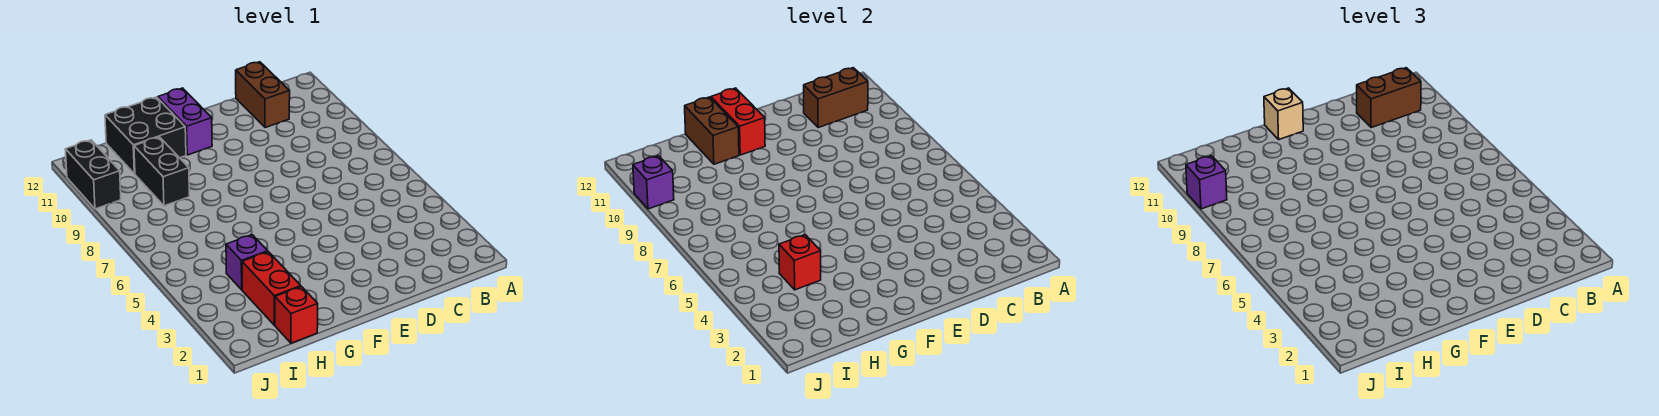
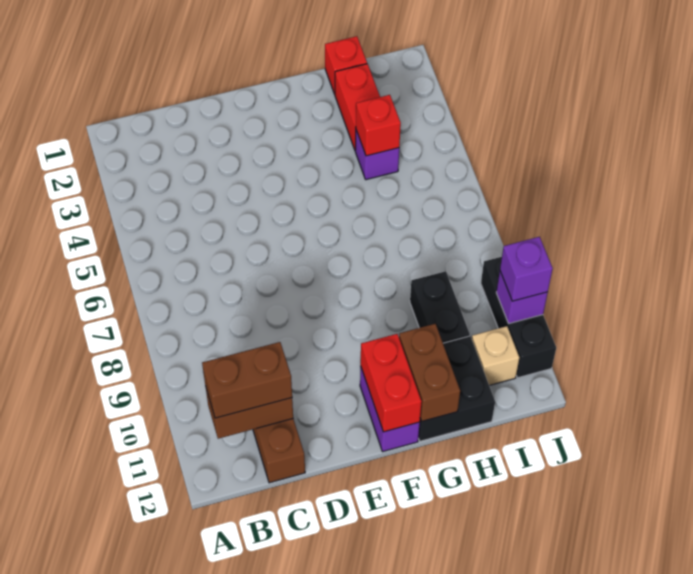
tan 1x1 brick [1264,88,1303,139] -> tan 1x1 brick moved to [472,326,519,385]
black 1x2 brick [65,140,121,209] -> black 1x3 brick [481,257,556,378]

